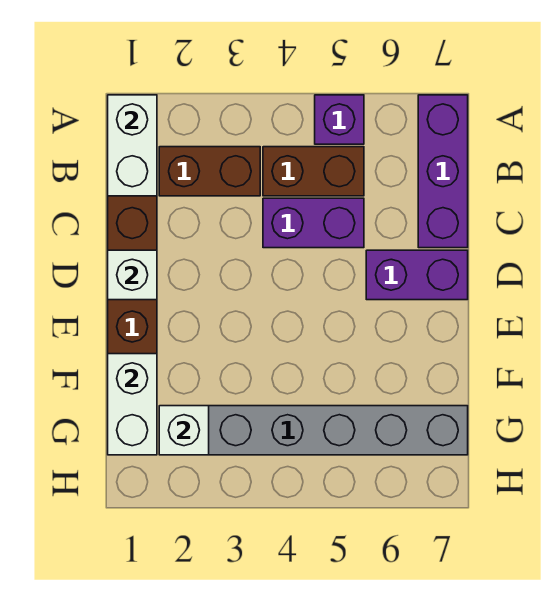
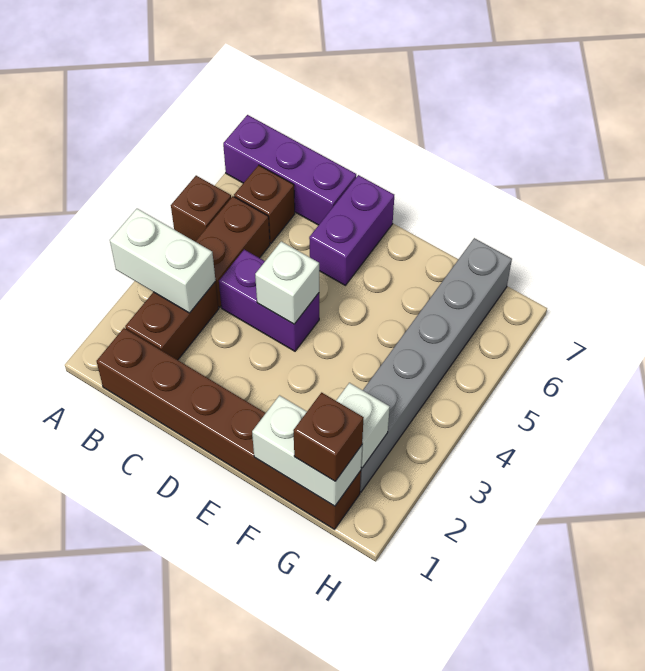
white 1x2 brick [108,95,157,196] -> white 1x2 brick moved to [110,209,216,313]
purple 1x1 brick [315,95,364,144] -> brown 1x1 brick [171,176,231,241]
none -> brown 1x1 brick [234,165,295,243]
purple 1x2 brick [263,198,364,248] -> purple 1x2 brick turned to [219,250,319,351]
white 1x1 brick [108,250,157,300] -> white 1x1 brick moved to [255,241,319,324]
none -> brown 1x1 brick [293,393,364,481]

